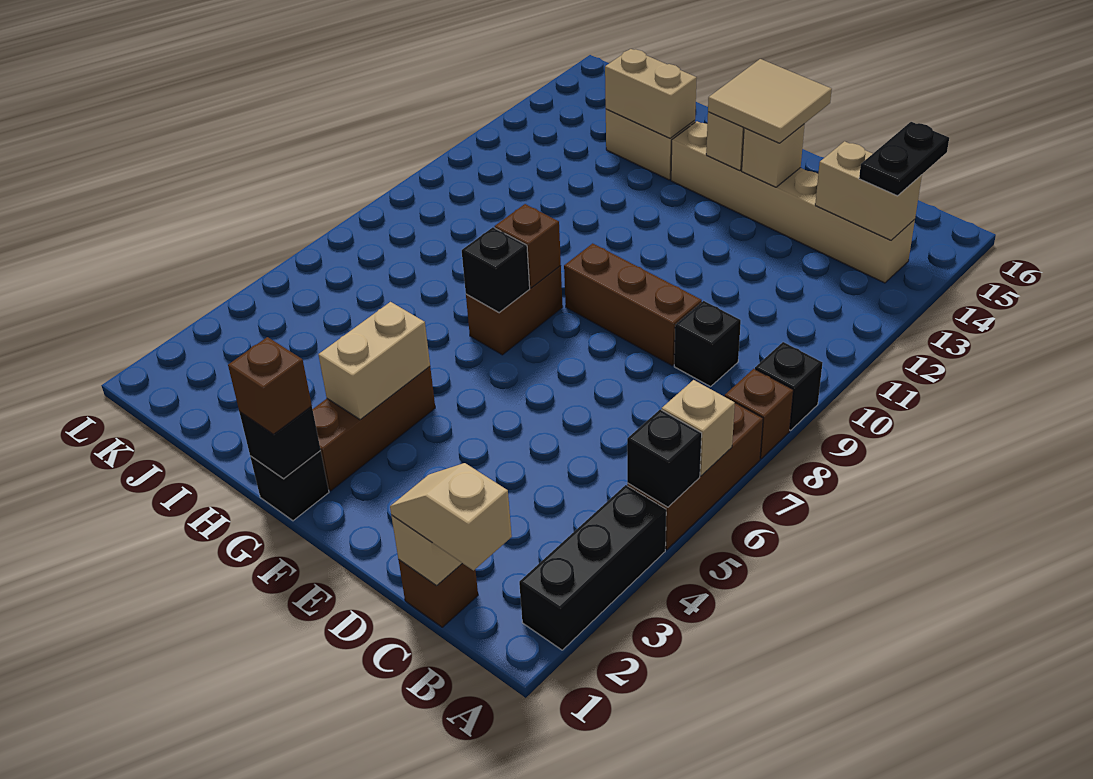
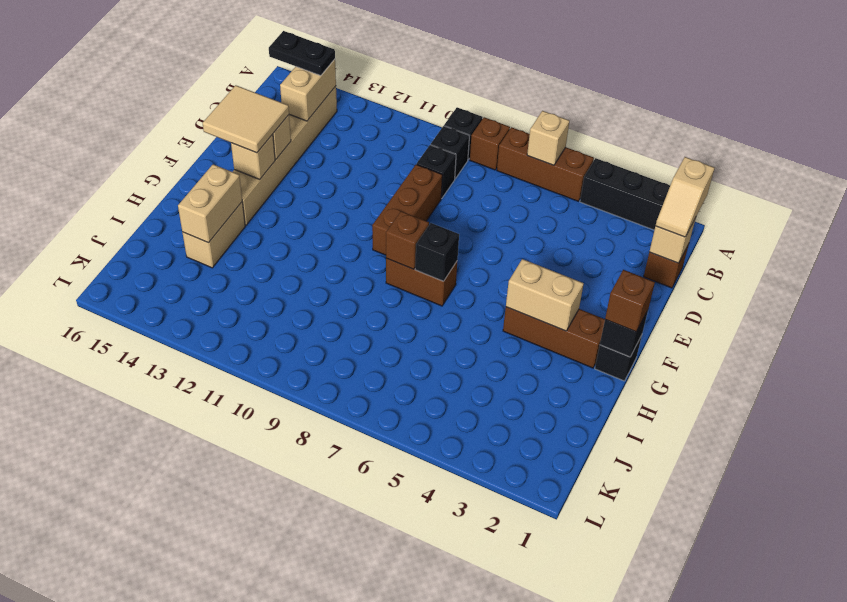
black 1x1 brick [627,409,702,507] -> black 1x1 brick moved to [431,126,469,179]

